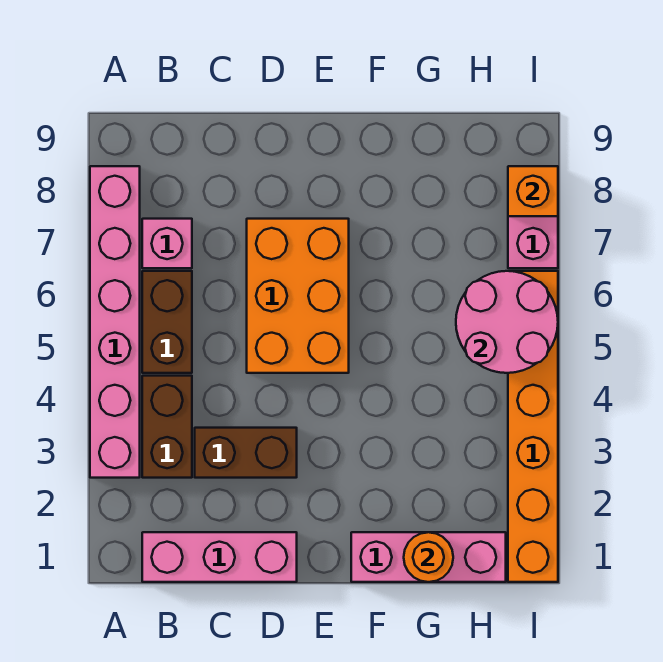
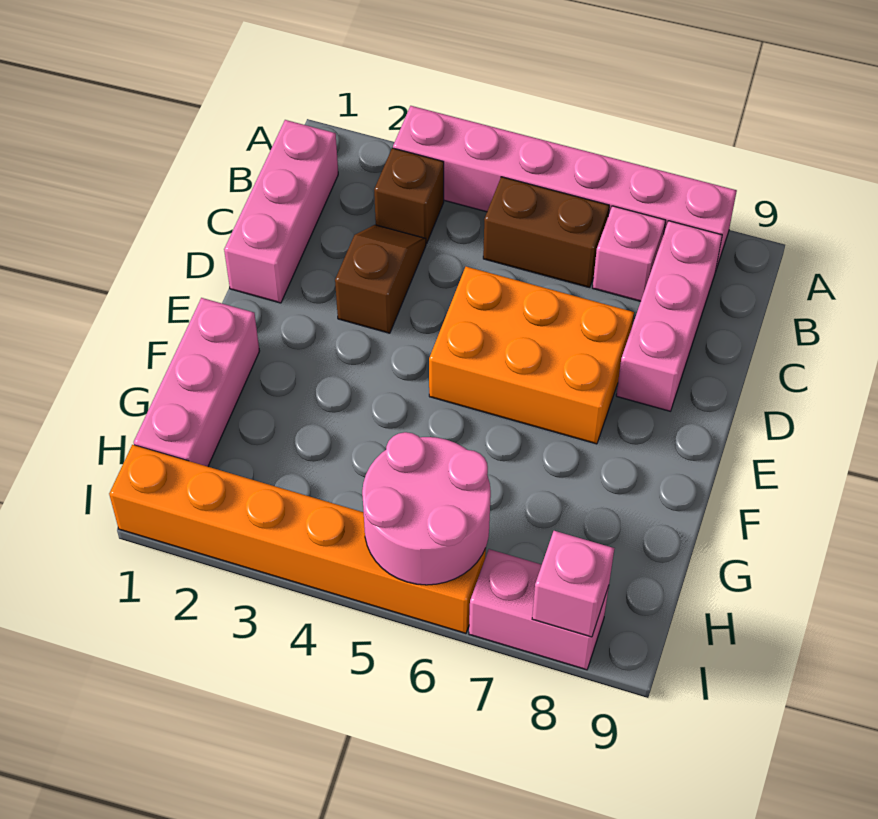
brown 1x2 brick [142,376,192,478] -> brown 1x1 brick [374,148,444,244]
none -> pink 1x3 brick [616,221,722,411]
brown 1x2 brick [195,428,297,478] -> brown 1x2 slope [335,225,426,333]
orange 1x1 round brick [404,532,453,582] -> none
orange 1x1 brick [508,166,558,216] -> pink 1x1 brick [532,531,614,637]

